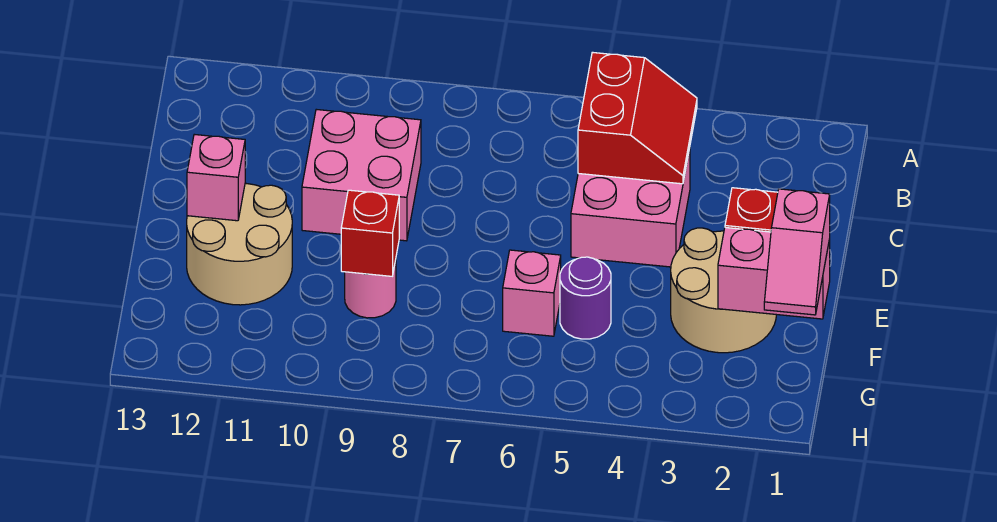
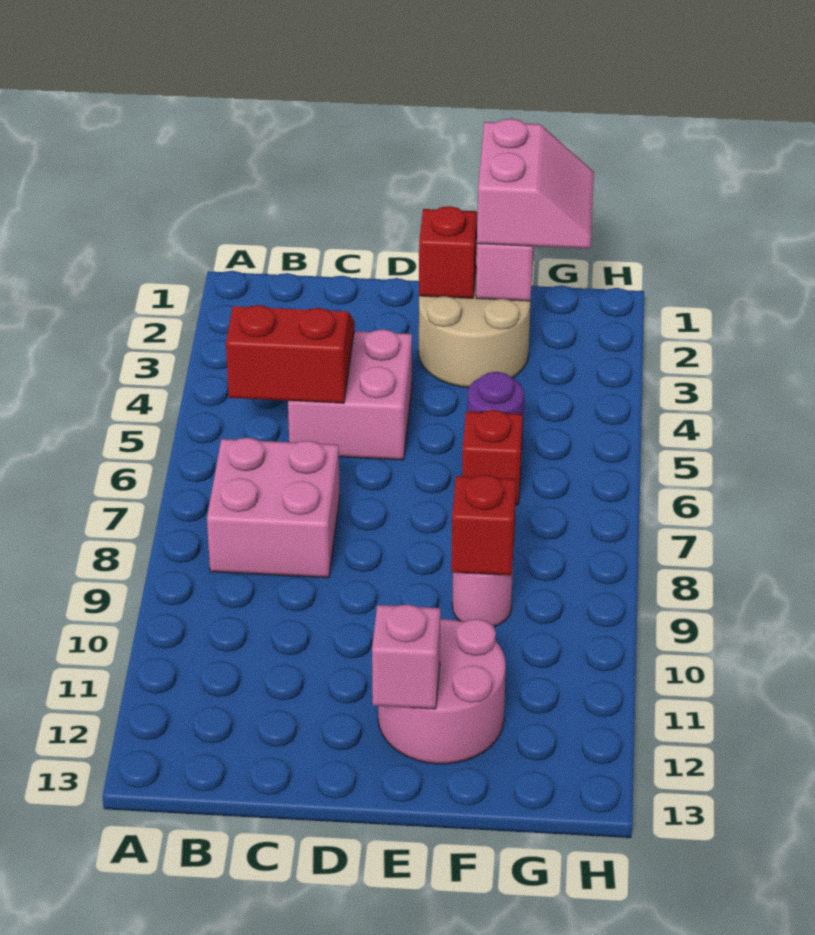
pink 2x2 brick [302,109,421,241] -> pink 2x2 brick moved to [207,438,340,578]
tan 2x2 round brick [187,183,292,305] -> pink 2x2 round brick [378,619,505,764]
pink 1x2 slope [764,189,830,315] -> pink 2x2 slope [477,119,594,249]
pink 1x1 brick [503,250,561,336] -> red 1x1 brick [462,410,523,505]

